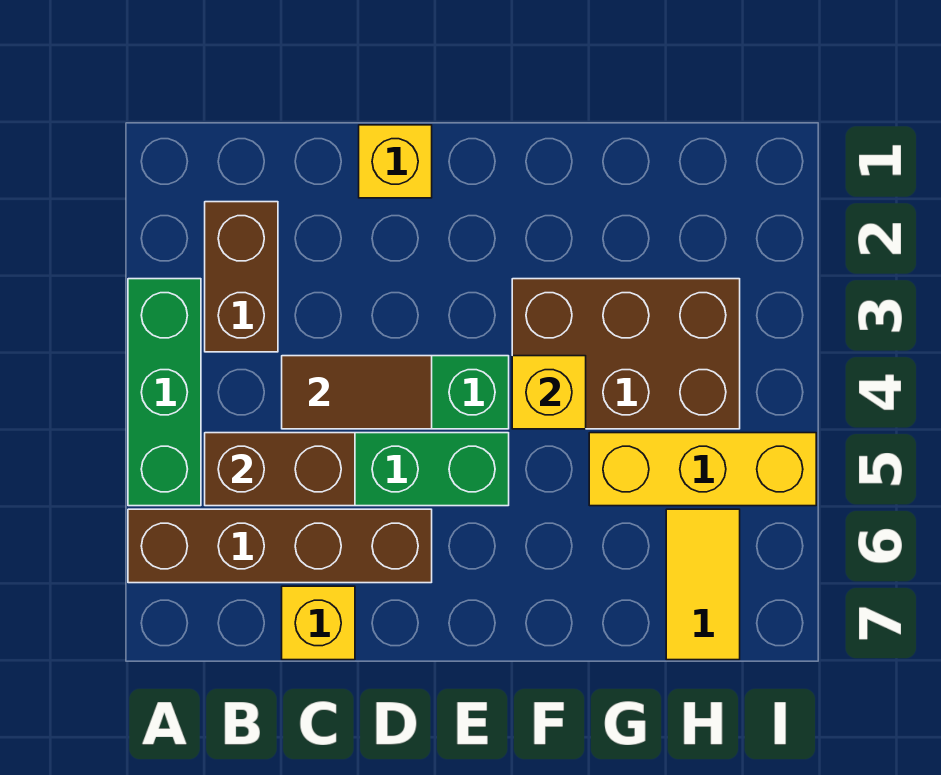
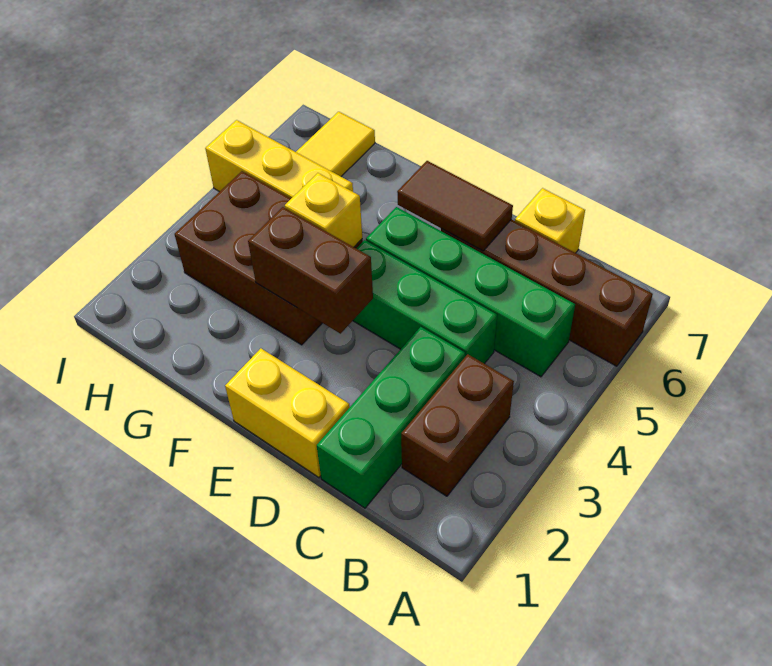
green 1x3 brick [128,279,201,506] -> green 1x3 brick moved to [317,327,465,508]
brown 1x2 brick [205,433,355,506] -> brown 1x2 brick moved to [248,207,373,334]
brown 1x2 tile [282,356,432,429] -> brown 1x2 tile moved to [397,161,513,251]
yellow 1x1 brick [359,125,432,198] -> yellow 1x2 brick [225,348,350,478]

